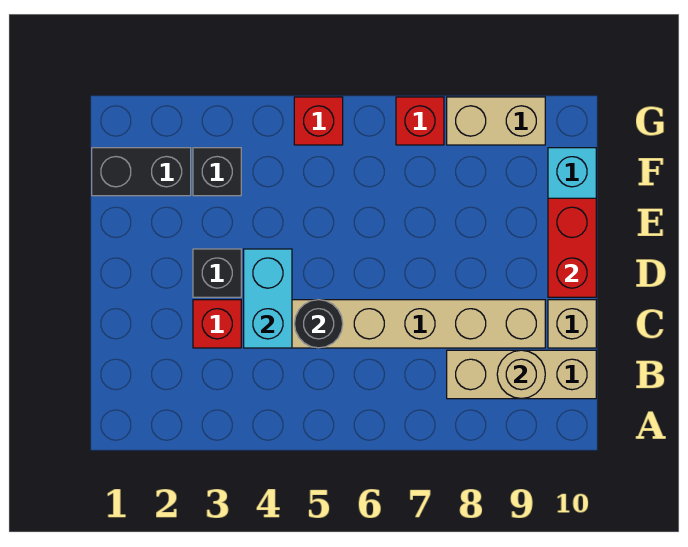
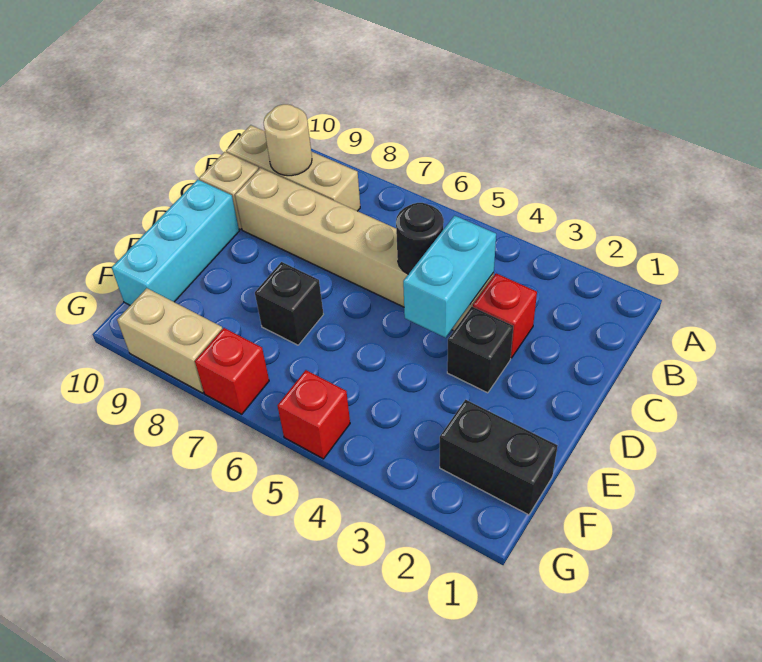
red 1x2 brick [548,198,596,297] -> none
black 1x1 brick [193,148,241,196] -> black 1x1 brick moved to [255,262,323,345]

